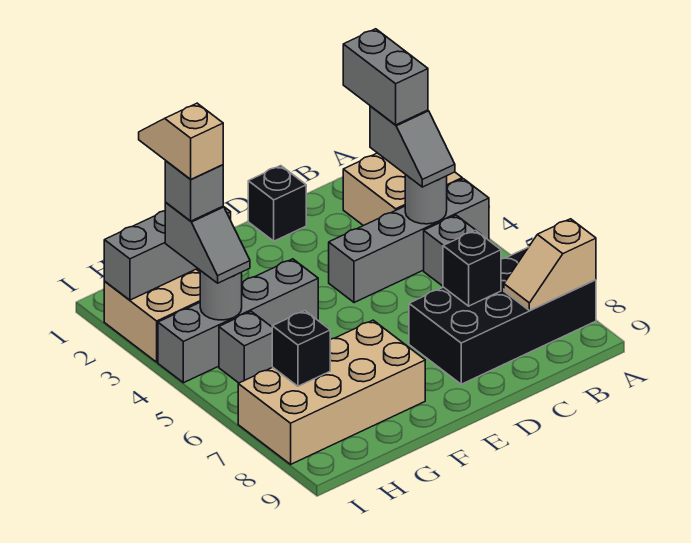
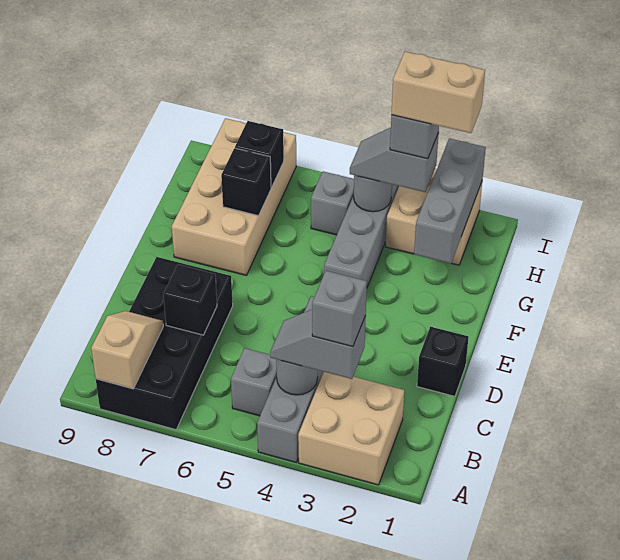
grey 1x2 brick [343,29,428,125] -> grey 1x1 brick [312,271,367,347]
none -> black 1x1 brick [221,148,271,216]
tan 1x2 slope [139,103,223,179] -> tan 1x2 brick [391,52,485,133]

